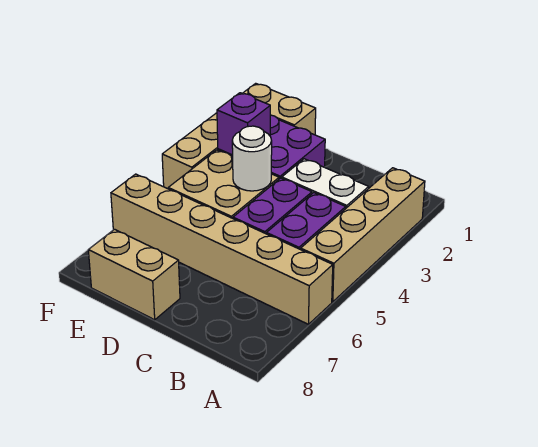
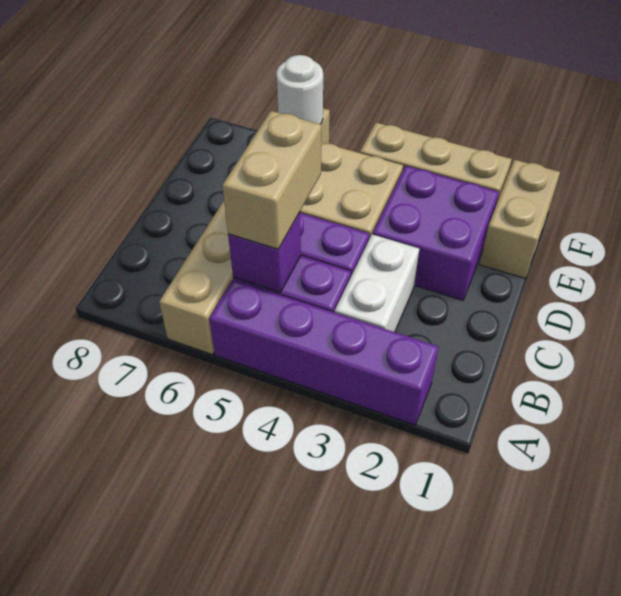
tan 1x4 brick [301,168,425,302] -> purple 1x4 brick [209,280,438,425]
white 1x1 round brick [232,126,272,191] -> white 1x1 round brick moved to [276,55,323,124]
tan 1x2 brick [88,229,180,320] -> tan 1x2 brick moved to [222,111,321,249]
purple 1x1 brick [217,93,270,155] -> purple 1x1 brick moved to [228,212,301,292]

